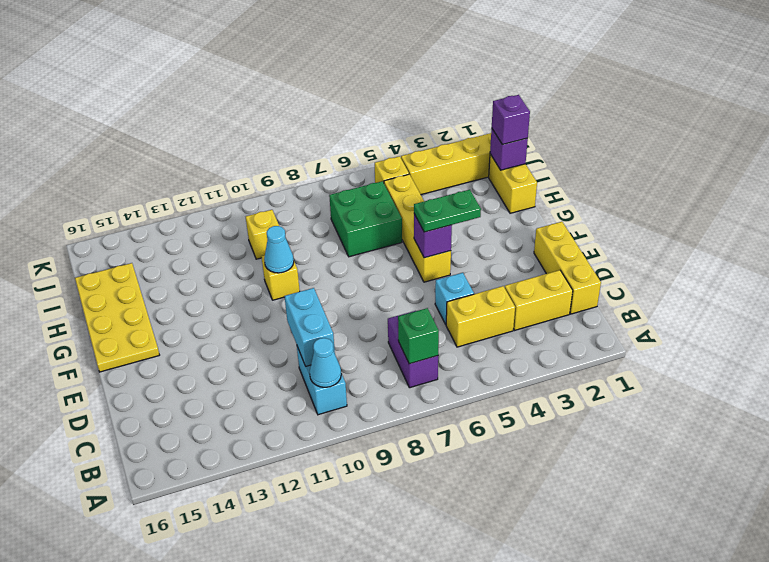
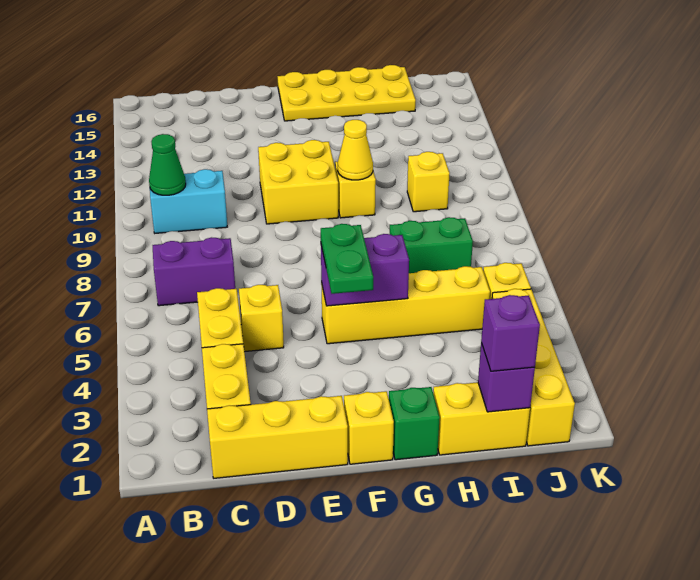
green 1x1 brick [398,308,439,364] -> green 1x1 brick moved to [389,387,440,460]
cyan 1x1 cone [310,338,341,387] -> green 1x1 cone [149,134,186,195]
cyan 1x2 brick [285,288,335,366] -> none
cyan 1x1 brick [435,273,474,324] -> yellow 1x1 brick [239,285,284,352]
none -> yellow 2x2 brick [258,140,338,224]
none -> yellow 1x1 brick [344,391,394,464]
purple 1x1 brick [414,214,452,258] -> purple 1x2 brick [321,234,409,306]
cyan 1x1 cone [264,226,294,273] -> yellow 1x1 cone [338,120,373,180]
green 2x2 brick [329,181,402,257] -> green 1x2 brick [390,217,473,273]

